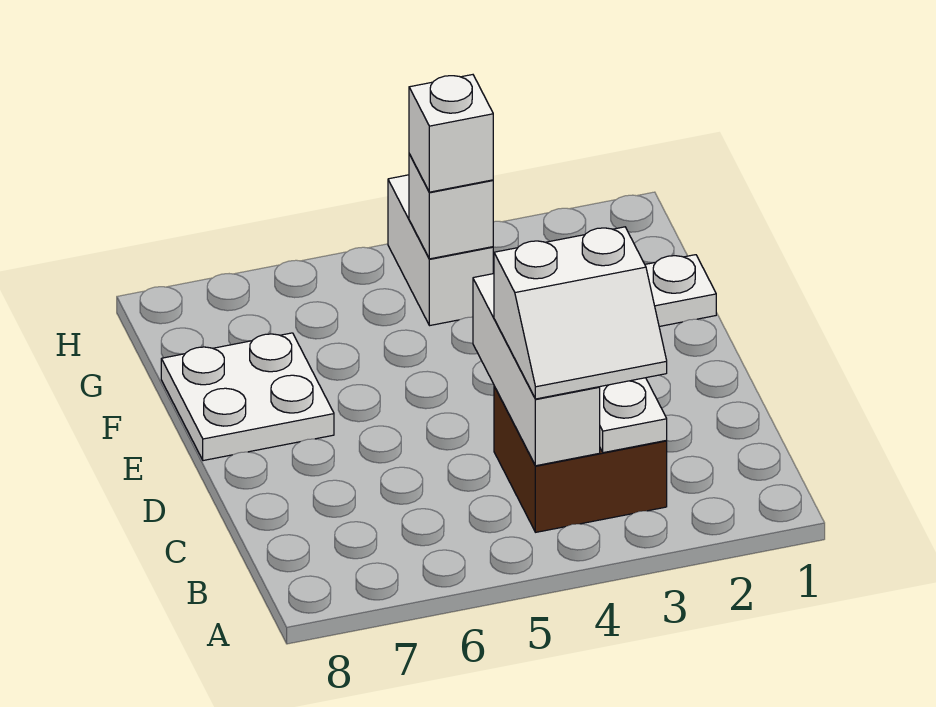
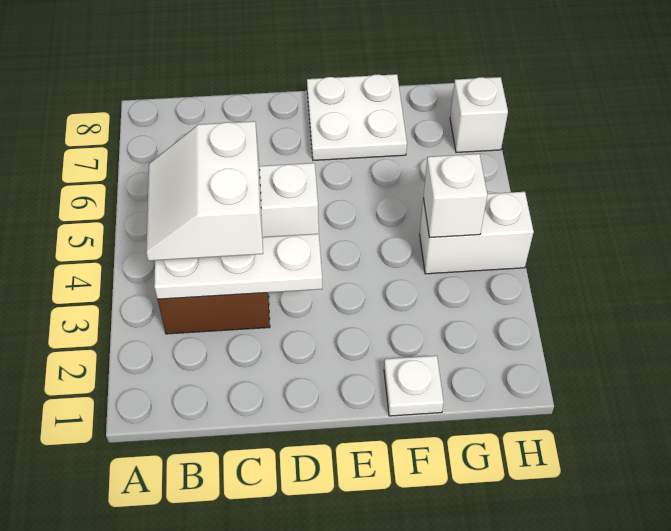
white 1x1 brick [409,75,493,192] -> white 1x1 brick moved to [450,77,508,153]

